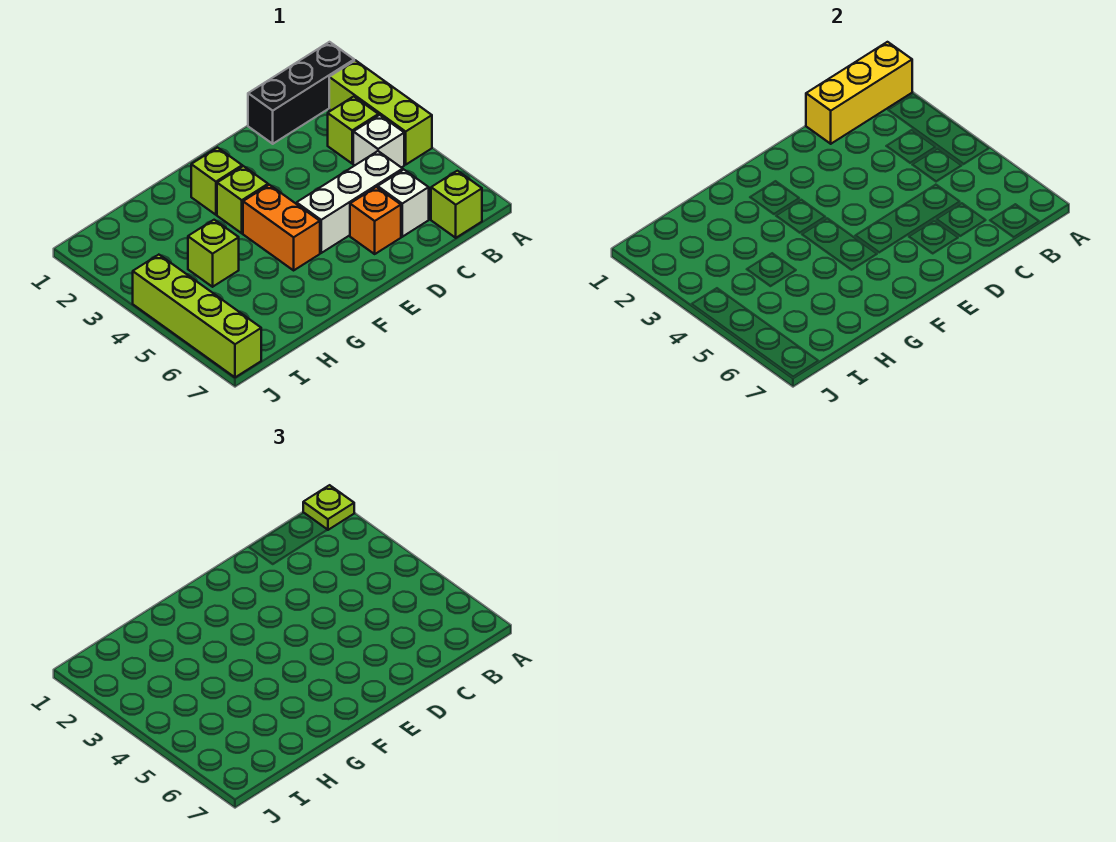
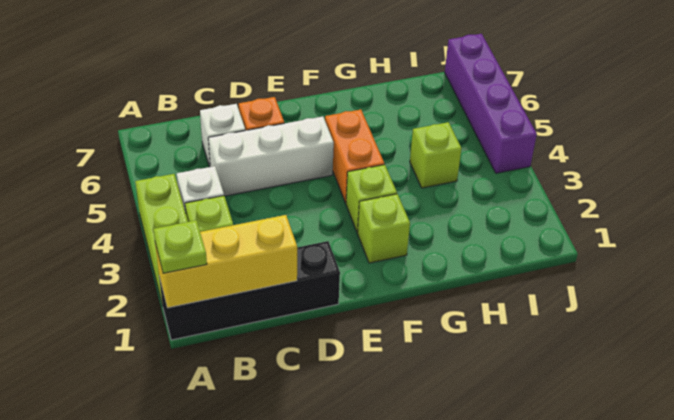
black 1x3 brick [248,42,354,144] -> black 1x4 brick [159,241,340,340]
lime 1x1 brick [431,171,482,238] -> none
lime 1x4 brick [133,255,261,377] -> purple 1x4 brick [445,34,537,173]

